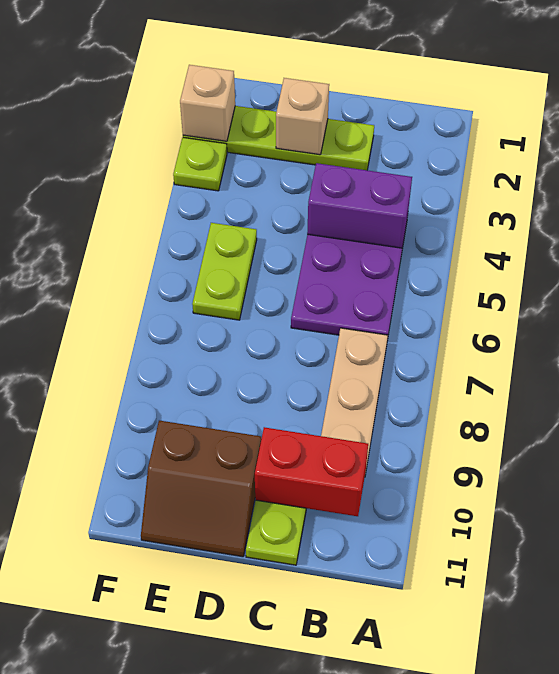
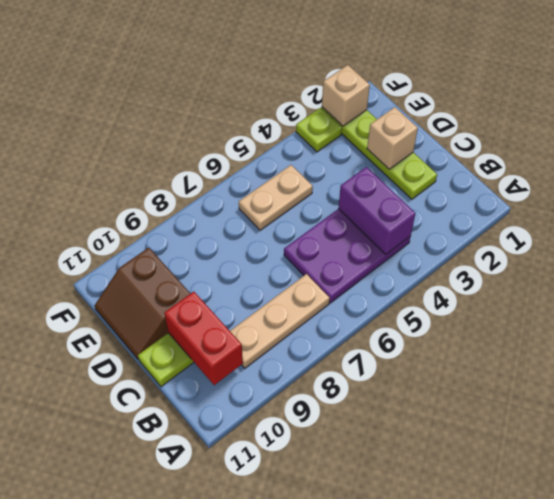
lime 1x2 plate [192,223,257,320] -> tan 1x2 plate [239,165,313,230]

